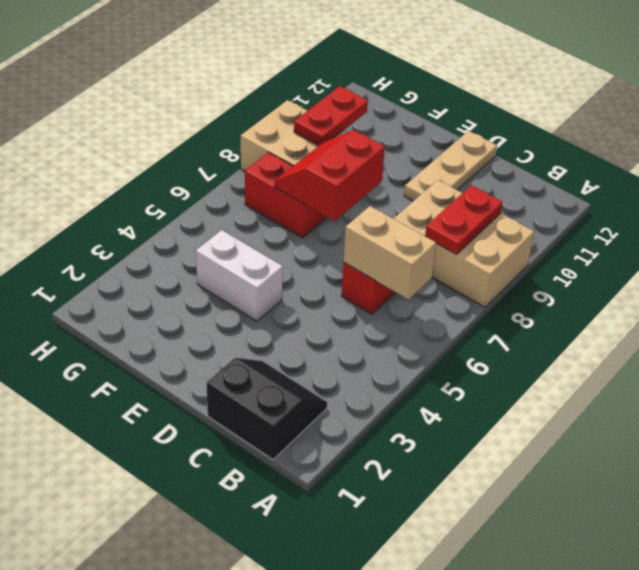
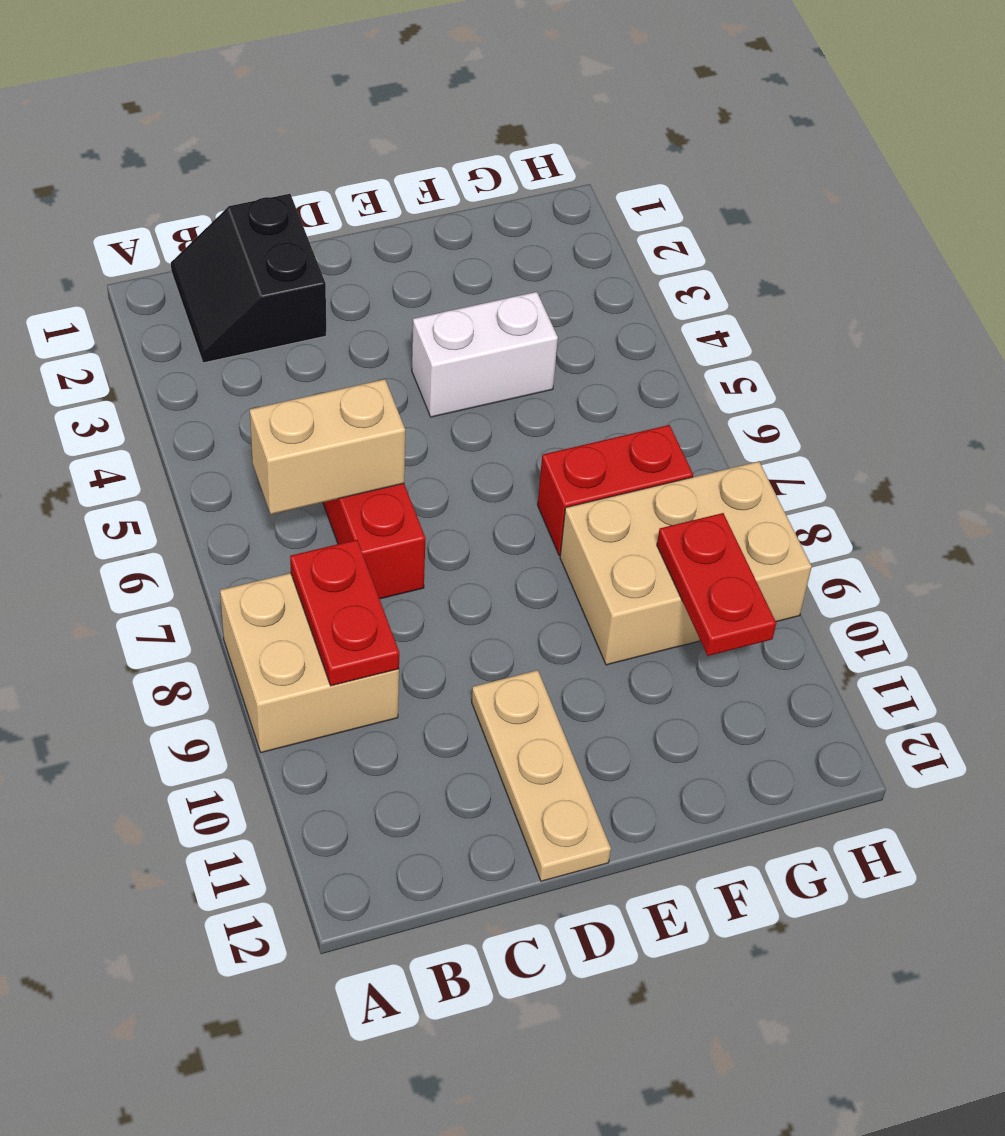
tan 2x3 brick [394,180,534,307] -> tan 2x2 brick [220,573,399,753]
black 2x2 slope [207,358,327,459] -> black 2x2 slope turned to [171,194,326,363]
red 2x2 slope [275,130,385,221] -> none

